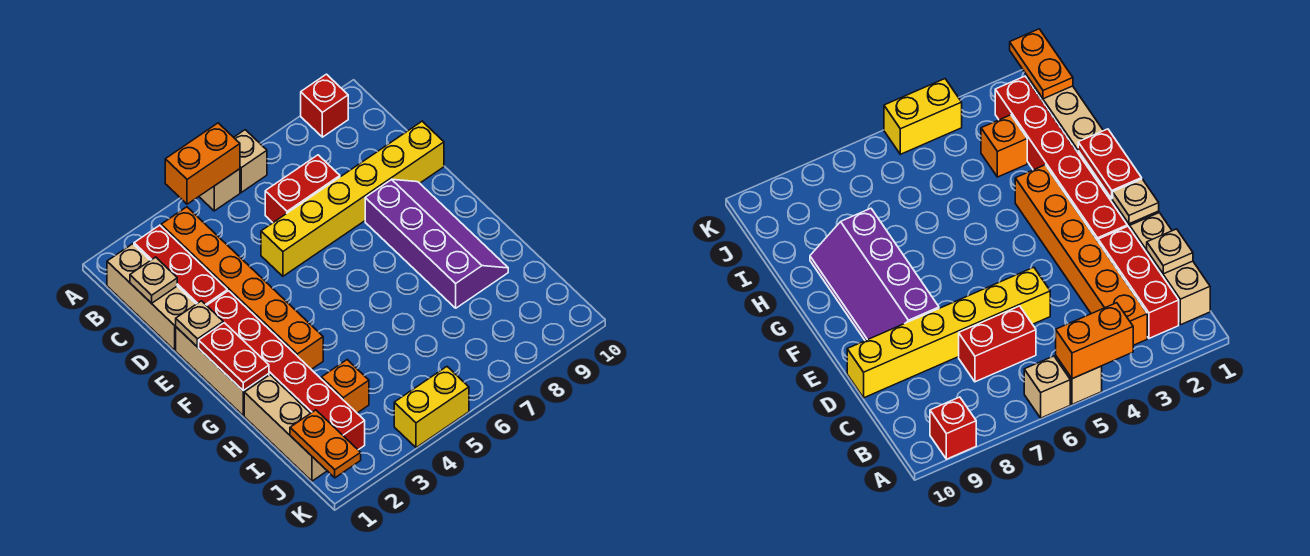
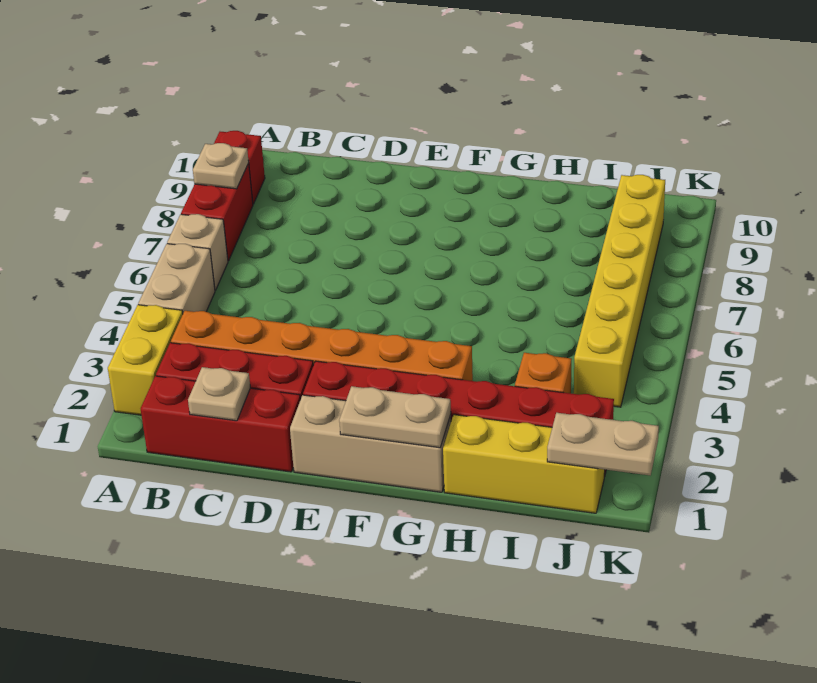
orange 1x2 brick [165,123,240,204] -> none
tan 1x1 brick [199,169,240,211] -> tan 1x2 brick [138,244,215,312]
tan 1x3 brick [107,244,196,350] -> red 1x3 brick [141,376,300,472]
red 1x2 brick [265,155,340,223] -> red 1x2 brick moved to [181,164,253,261]
yellow 1x6 brick [261,121,444,276] -> yellow 1x6 brick moved to [574,175,665,407]
tan 1x1 plate [176,301,223,347] -> tan 1x1 plate moved to [193,143,249,189]
purple 2x4 slope [365,179,508,308] -> none
red 1x2 plate [199,323,269,391] -> tan 1x2 plate [339,386,451,448]
tan 1x3 brick [244,375,327,481] -> yellow 1x3 brick [443,415,605,513]
orange 1x2 plate [290,410,361,478] -> tan 1x2 plate [547,413,659,475]
yellow 1x2 brick [394,367,469,448] -> yellow 1x2 brick moved to [108,305,183,415]

